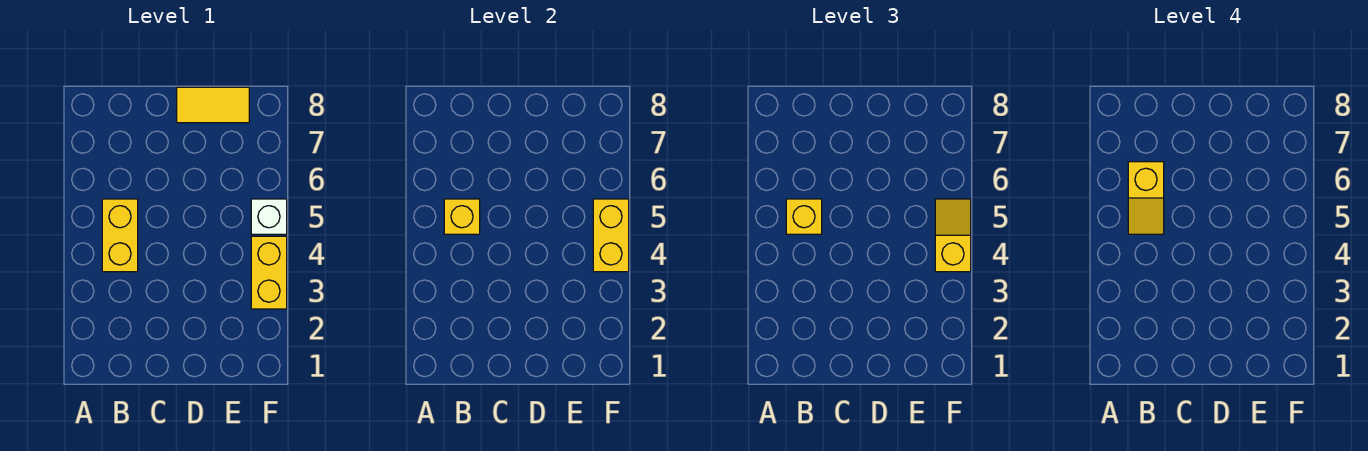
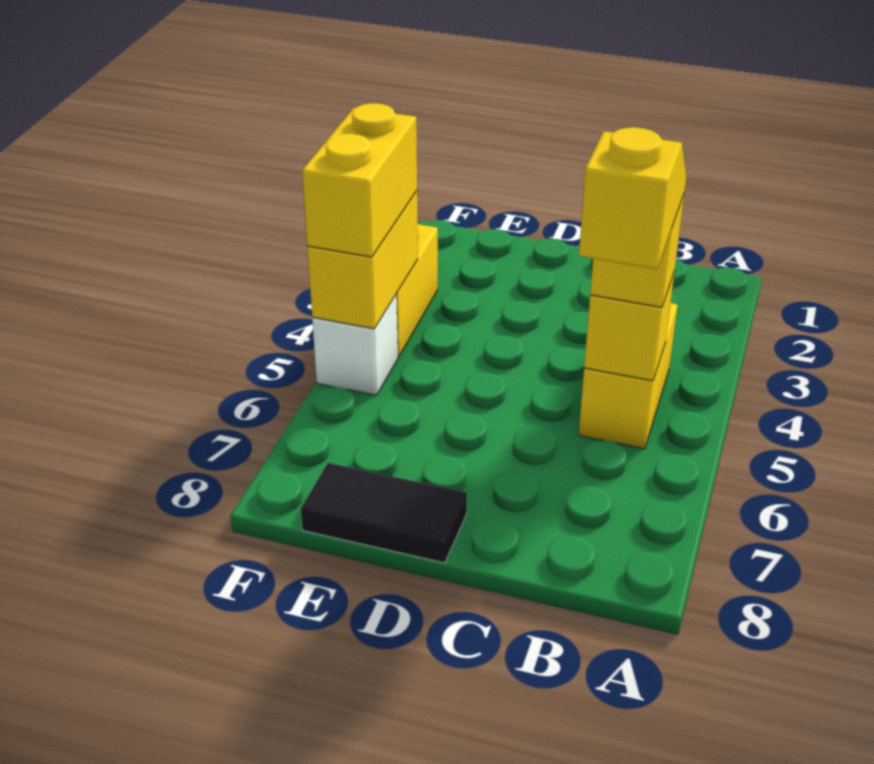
yellow 1x2 tile [177,87,249,123] -> black 1x2 tile [301,463,467,563]
yellow 1x2 slope [935,199,971,272] -> yellow 1x2 brick [302,103,417,257]

